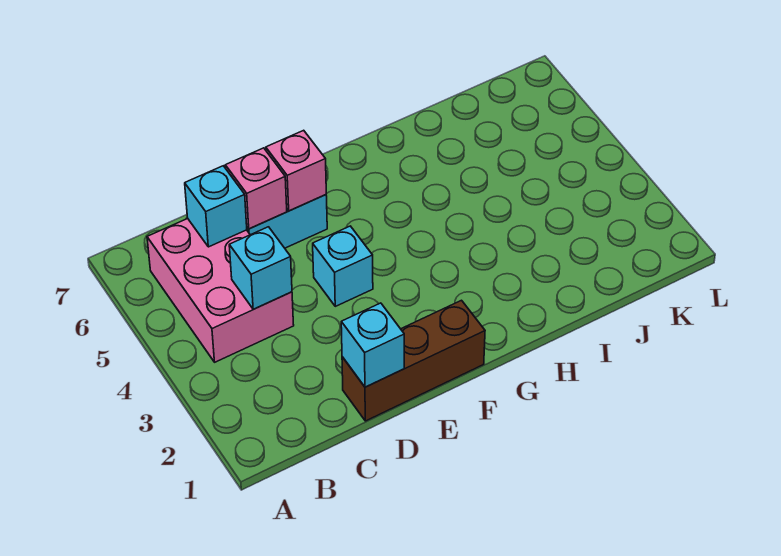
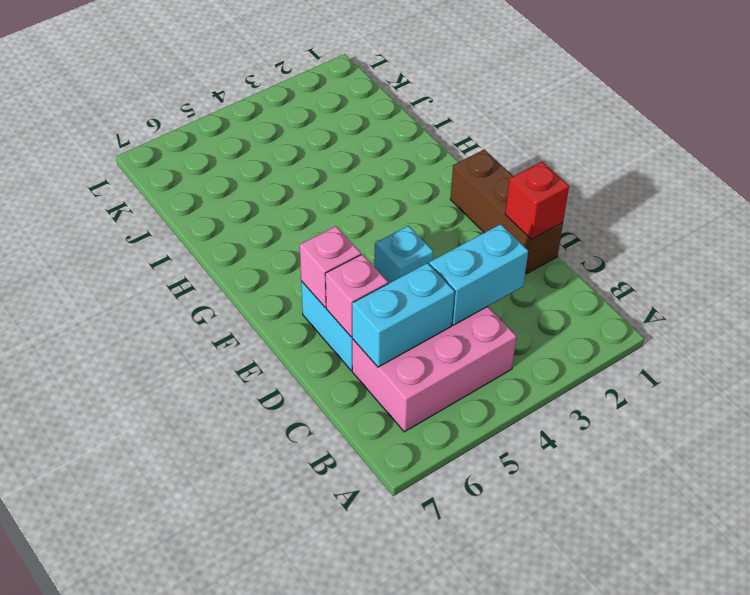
cyan 1x1 brick [229,227,292,309] -> cyan 1x2 brick [429,224,528,325]
cyan 1x1 brick [185,166,247,247] -> cyan 1x2 brick [352,263,454,367]
cyan 1x1 brick [341,303,404,387] -> red 1x1 brick [505,162,569,239]

